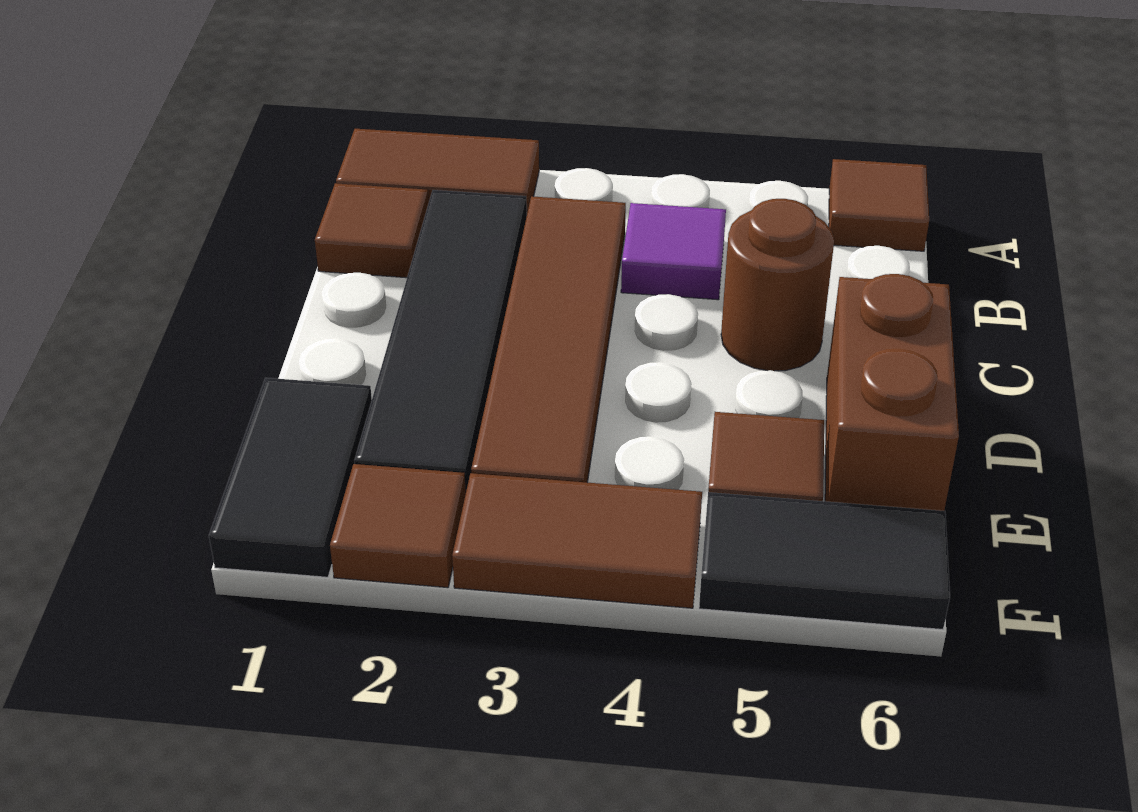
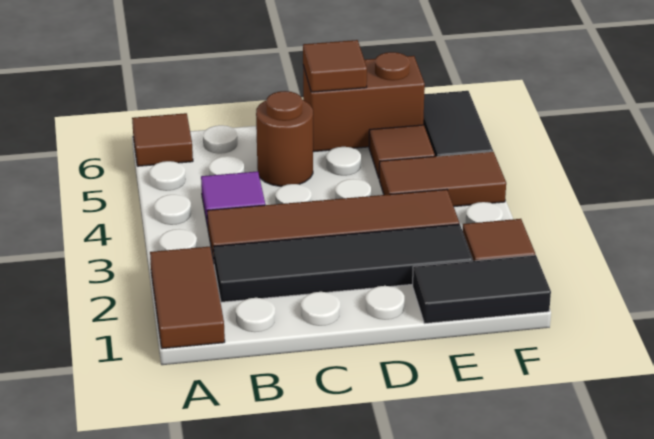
brown 1x1 tile [315,183,429,278] -> brown 1x1 tile moved to [303,40,367,92]
brown 1x2 tile [452,473,702,608] -> brown 1x2 tile turned to [379,152,506,206]

